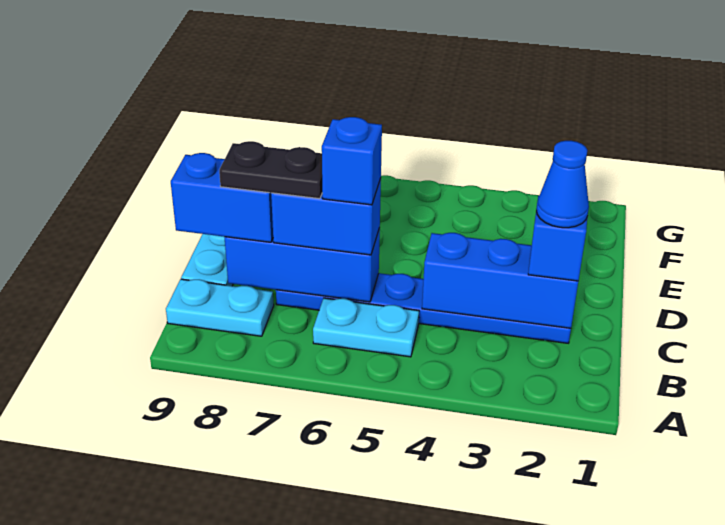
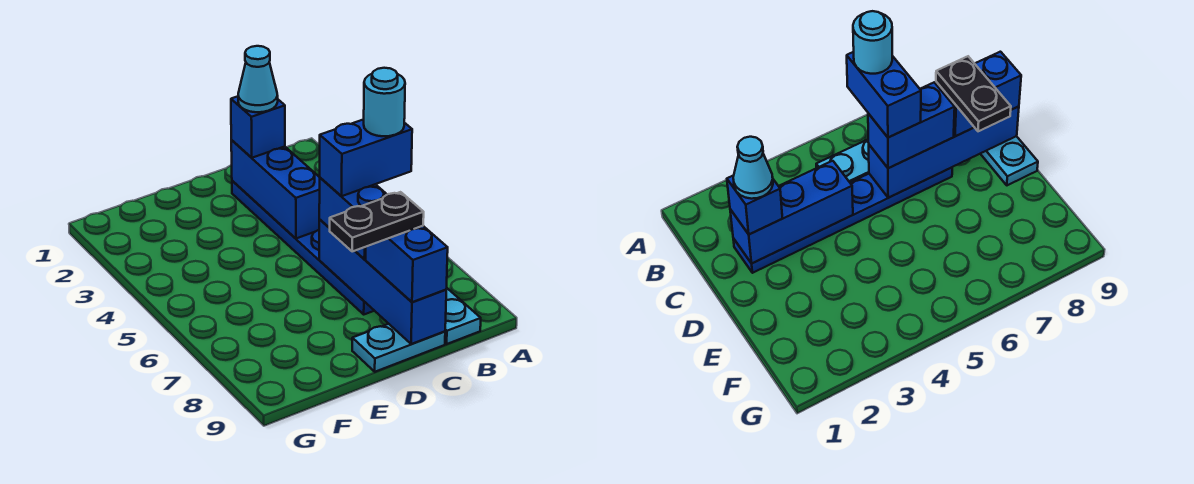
none -> cyan 1x1 round brick [364,68,405,136]
blue 1x1 cone [536,141,589,228] -> cyan 1x1 cone [238,46,278,112]
blue 1x3 brick [225,228,380,302] -> blue 1x4 brick [319,220,446,344]
blue 1x1 brick [322,117,382,205] -> blue 1x2 brick [320,119,412,196]
black 1x2 plate [219,141,322,199] -> black 1x2 plate turned to [330,192,424,252]

